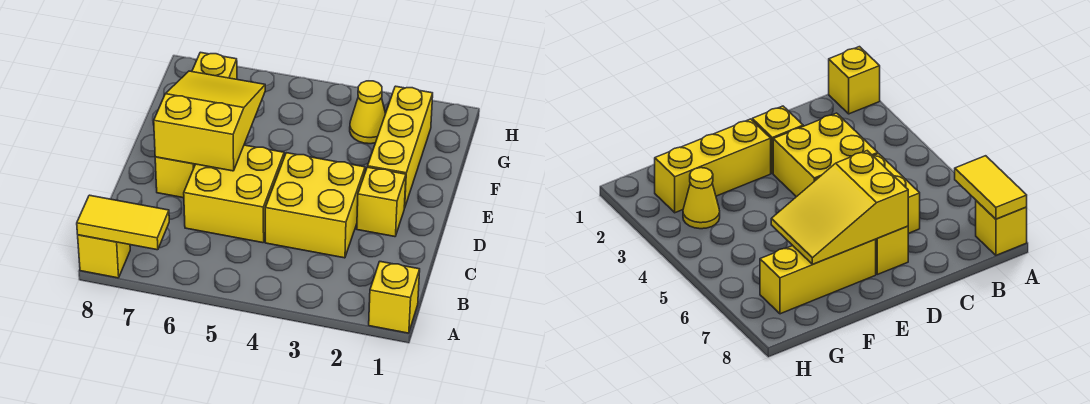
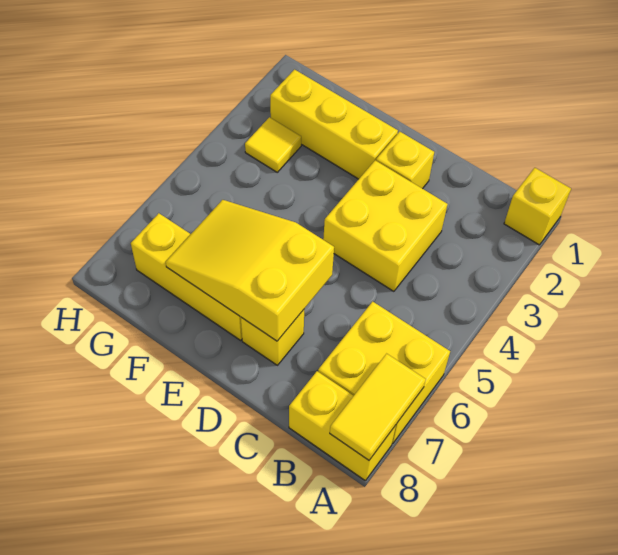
yellow 1x1 brick [78,235,130,278] -> yellow 1x2 brick [289,371,396,480]
yellow 2x2 brick [184,145,284,243] -> yellow 2x2 brick moved to [318,301,450,444]
yellow 1x1 cone [350,81,386,144] -> yellow 1x1 tile [245,117,301,172]

